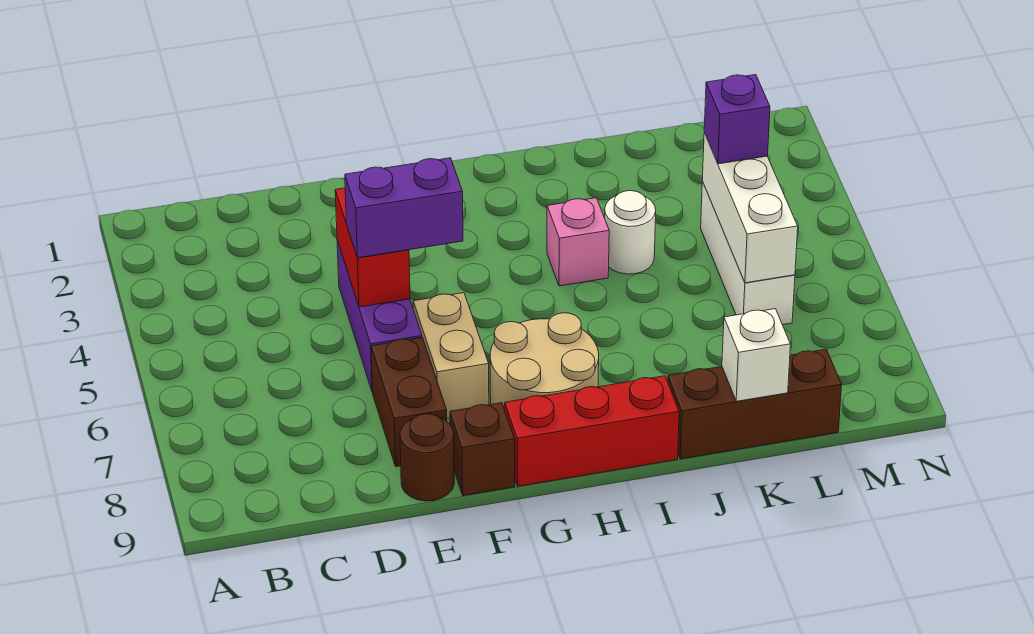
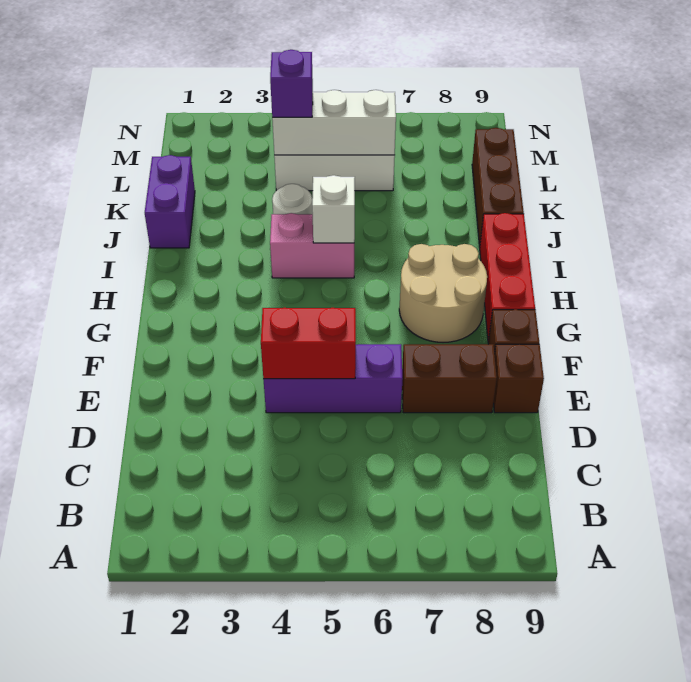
purple 1x2 brick [345,158,463,258] -> purple 1x2 brick moved to [145,155,195,248]
brown 1x1 round brick [400,414,454,501] -> brown 1x1 brick [493,344,544,413]
tan 1x2 brick [413,293,489,418] -> none
pink 1x1 brick [547,198,609,286] -> pink 1x2 brick [270,213,354,278]
white 1x1 brick [722,309,790,401] -> white 1x1 brick moved to [312,175,355,243]

